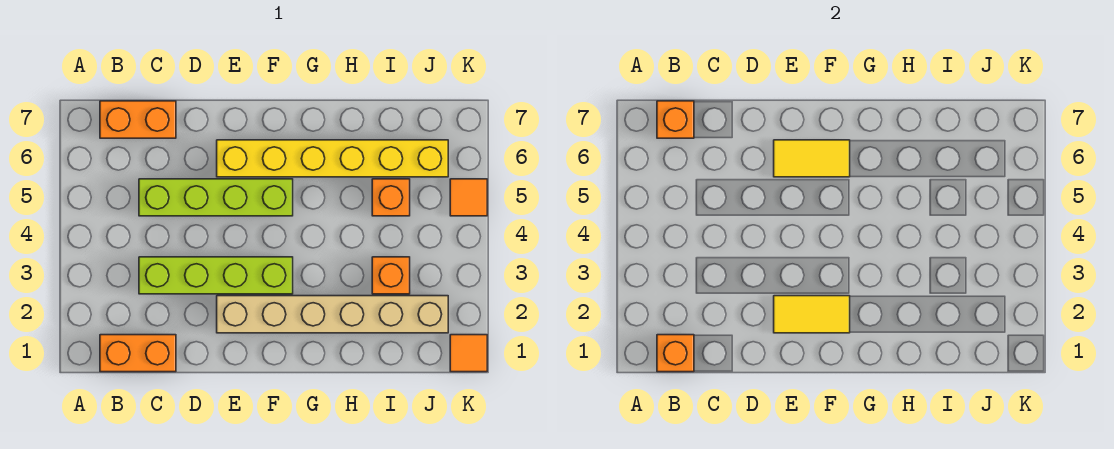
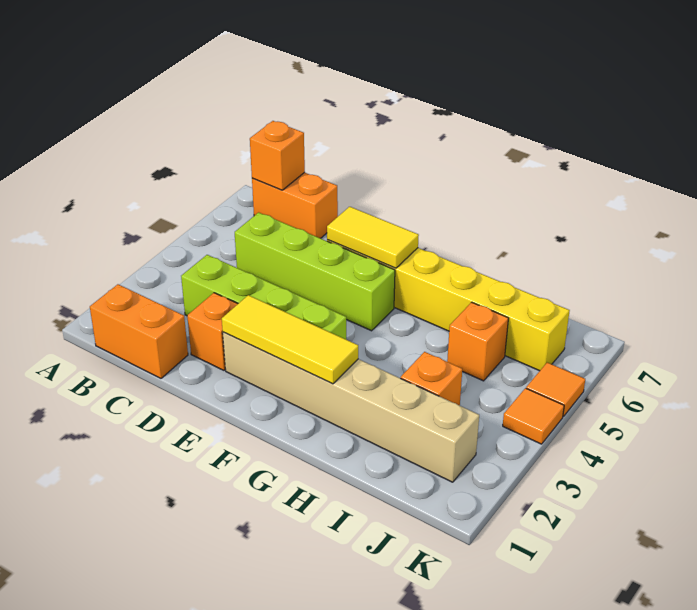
orange 1x1 brick [657,335,694,372] -> orange 1x1 brick moved to [187,293,238,370]
yellow 1x2 tile [774,296,850,333] -> yellow 1x3 tile [222,295,358,384]
orange 1x1 tile [450,335,487,372] -> orange 1x1 tile moved to [503,388,564,444]

